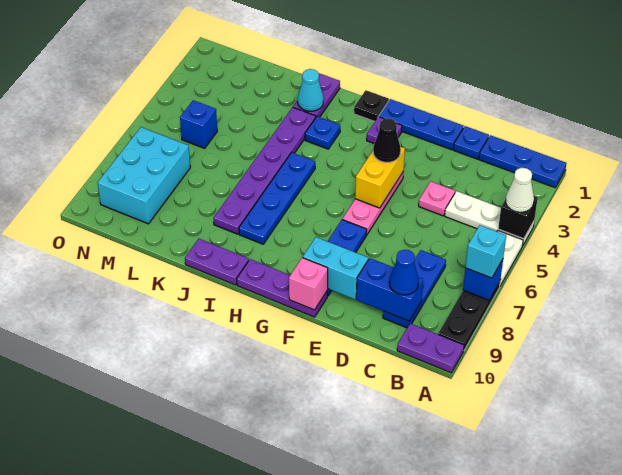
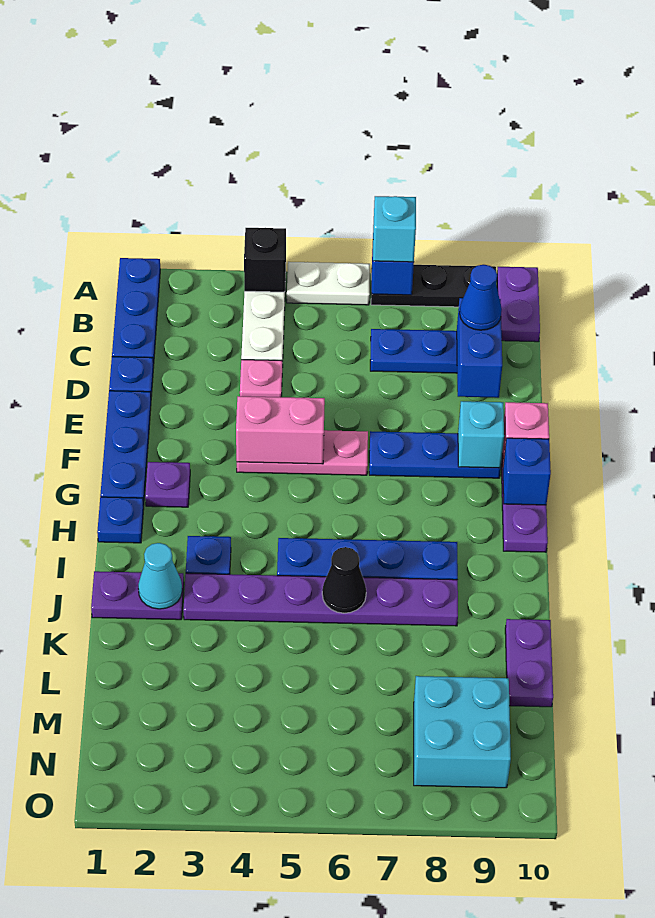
white 1x1 cone [506,168,534,212] -> none
cyan 1x2 brick [303,237,368,299] -> cyan 1x1 brick [458,401,504,468]
yellow 1x2 brick [355,147,405,208] -> pink 1x2 brick [236,396,325,464]
black 1x1 cone [373,118,401,162] -> black 1x1 cone moved to [322,547,366,613]
black 1x1 plate [354,90,389,122] -> blue 1x1 plate [97,497,144,543]
purple 1x2 plate [185,239,249,285] -> purple 1x2 plate moved to [505,619,553,707]
blue 1x1 brick [180,100,217,148] -> blue 1x1 brick moved to [503,438,551,505]
cyan 2x3 brick [98,127,190,224] -> cyan 2x2 brick [414,676,511,788]

